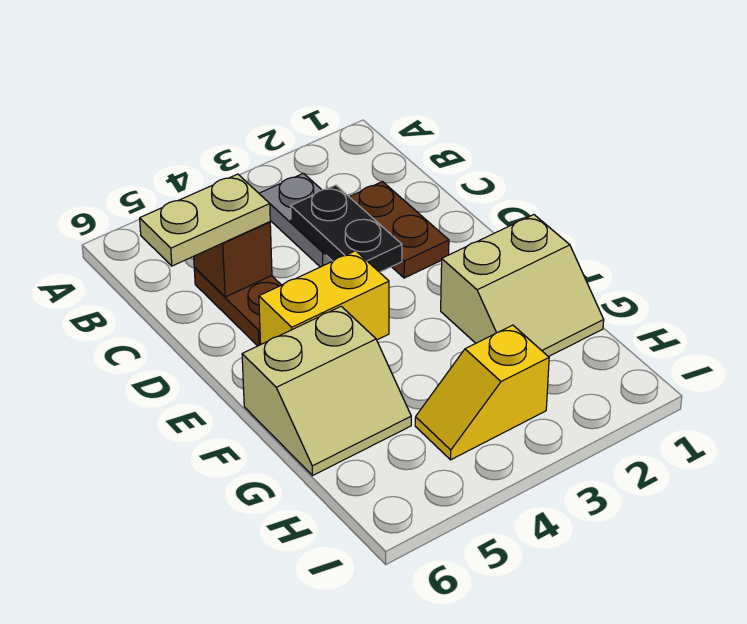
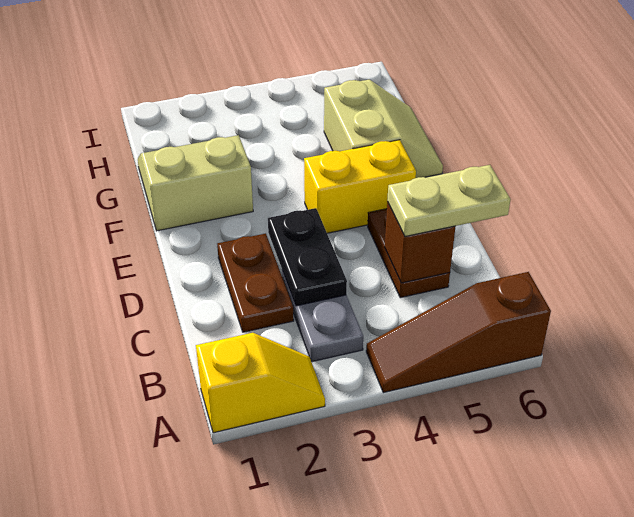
none -> brown 1x3 slope [366,272,551,393]
tan 2x2 slope [242,306,411,476] -> tan 2x2 slope turned to [324,80,443,178]
yellow 1x2 slope [415,325,549,460] -> yellow 1x2 slope moved to [196,333,325,433]

